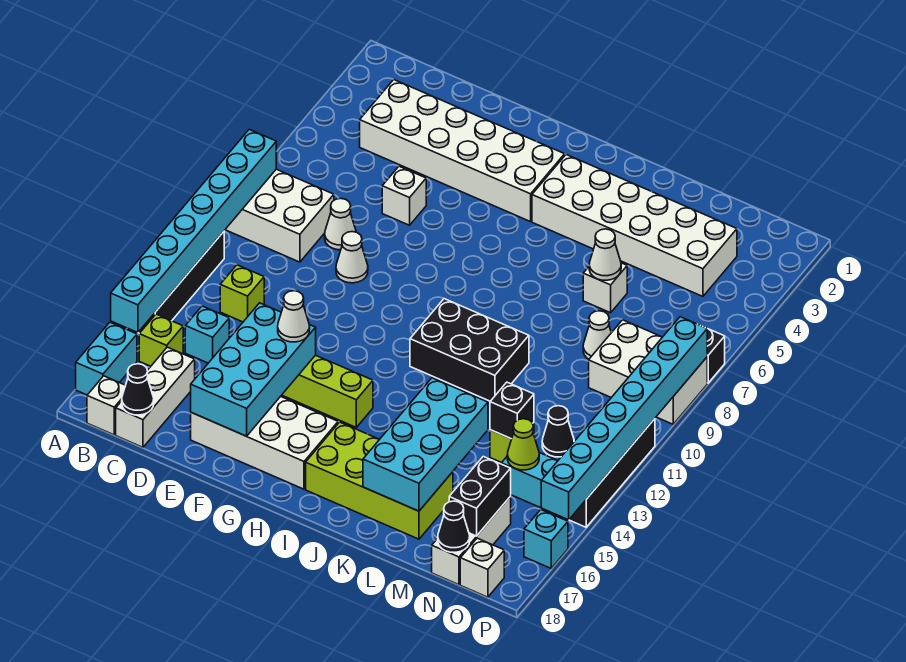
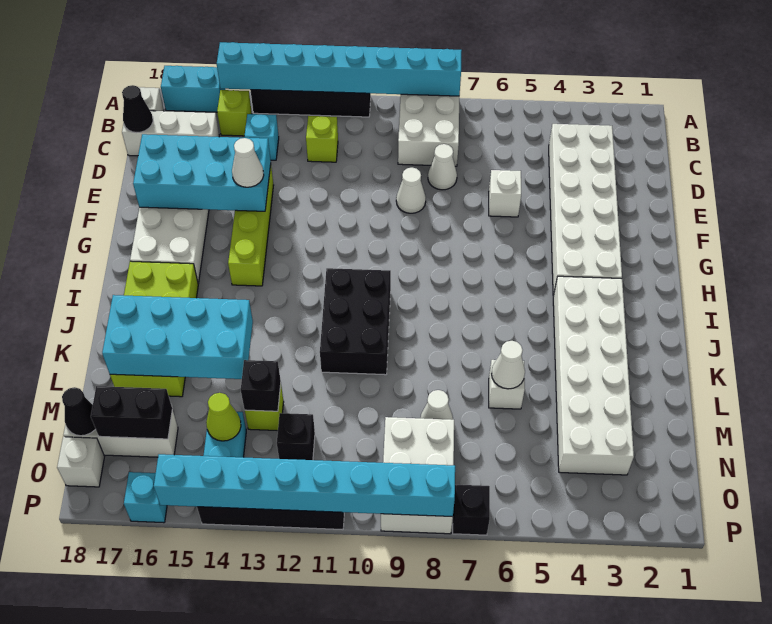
black 1x1 cone [542,406,574,457] -> black 1x1 brick [277,413,315,460]

